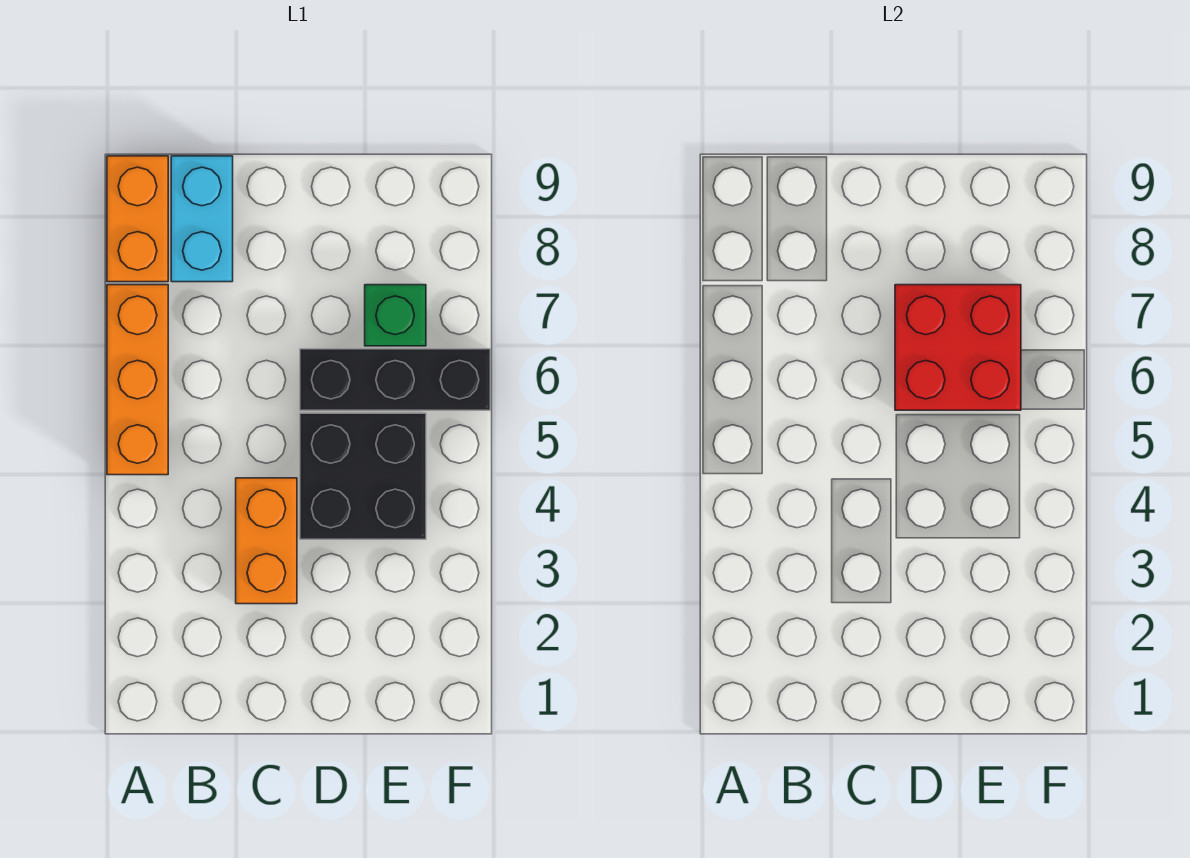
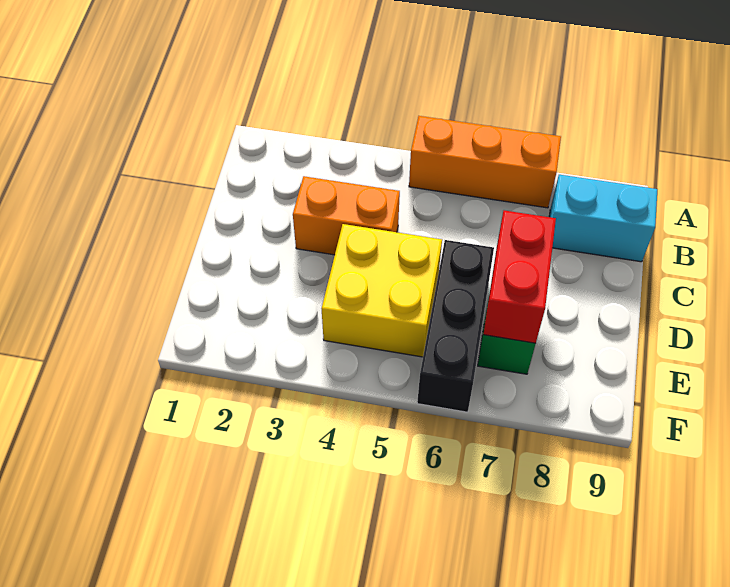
orange 1x2 brick [107,156,168,282] -> none
black 2x2 brick [300,413,426,539] -> yellow 2x2 brick [322,224,442,357]
red 2x2 brick [895,285,1021,410] -> red 1x2 brick [483,210,556,343]

